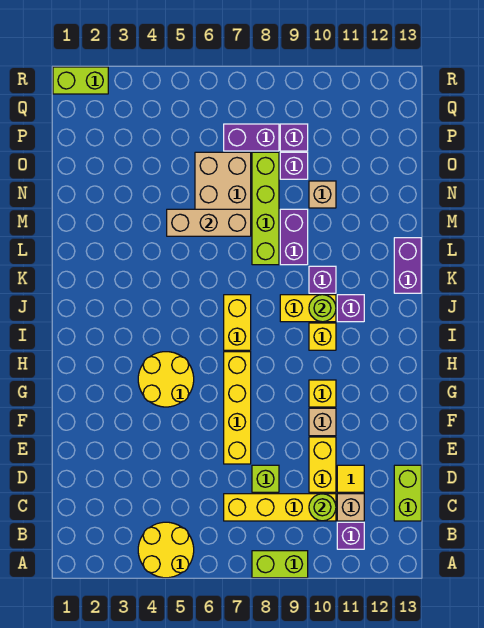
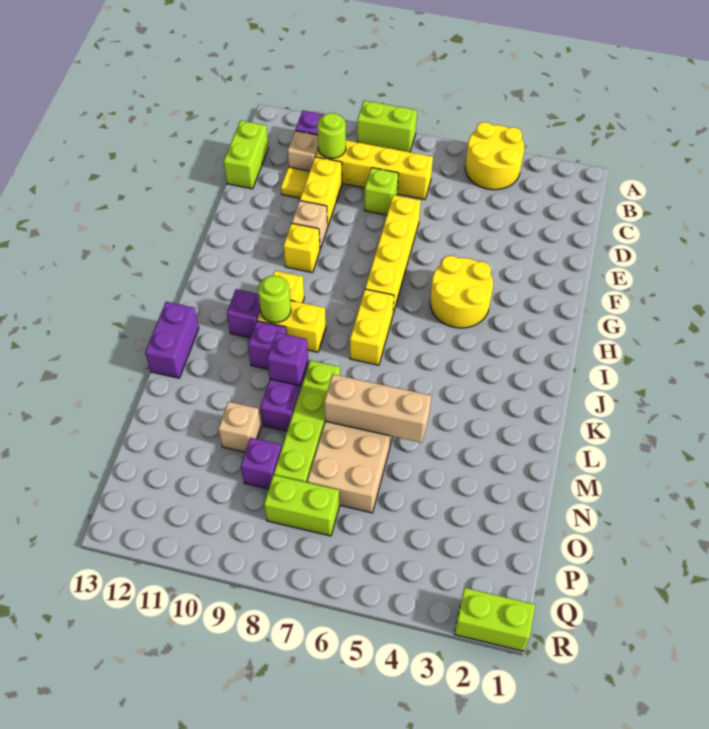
purple 1x2 brick [224,124,279,151] -> lime 1x2 brick [264,475,339,536]
purple 1x1 brick [280,124,308,151] -> purple 1x1 brick moved to [267,332,308,386]

